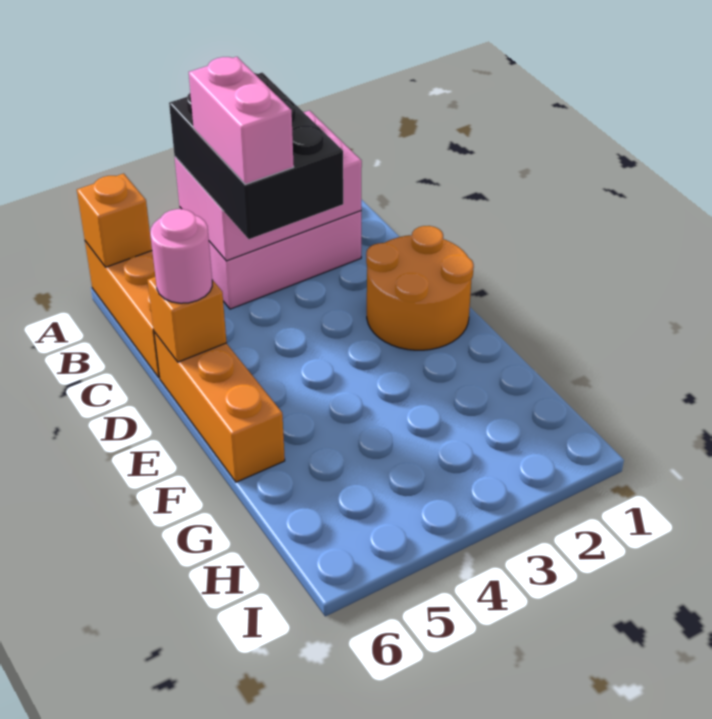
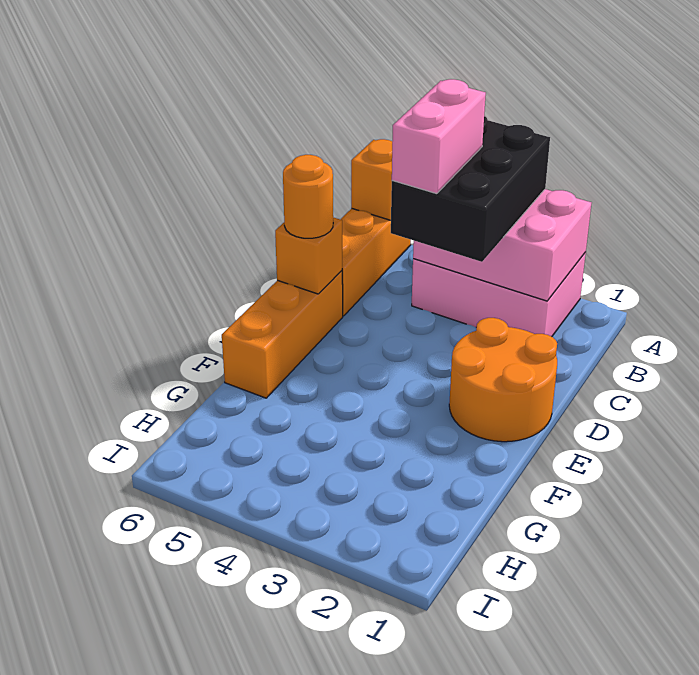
pink 1x1 round brick [150,209,212,303] -> orange 1x1 round brick [283,155,333,238]

